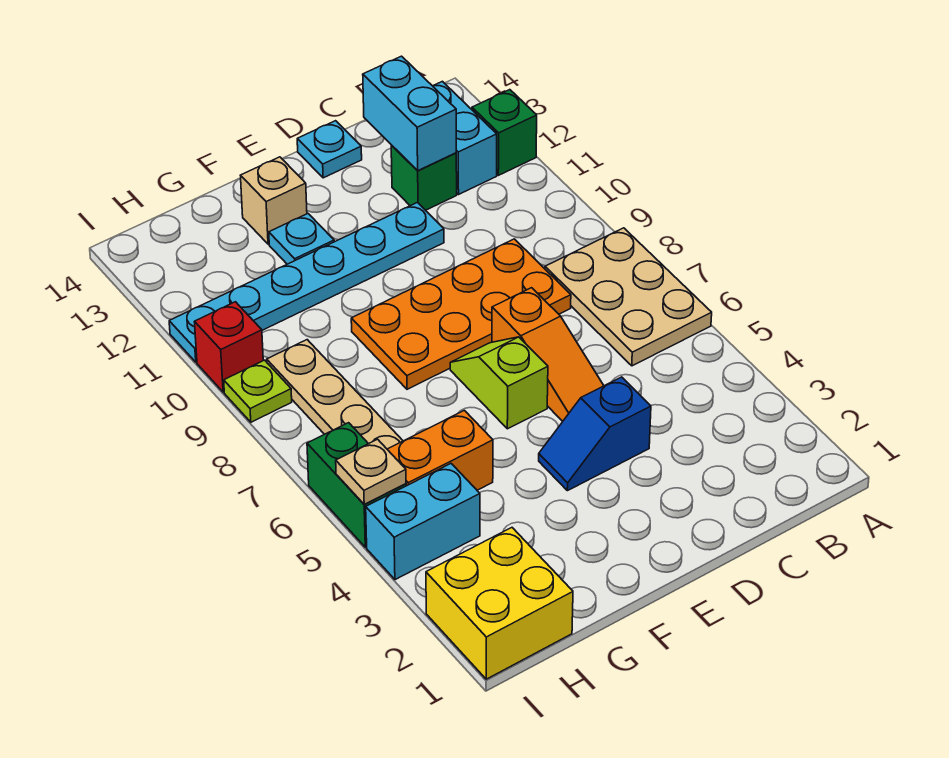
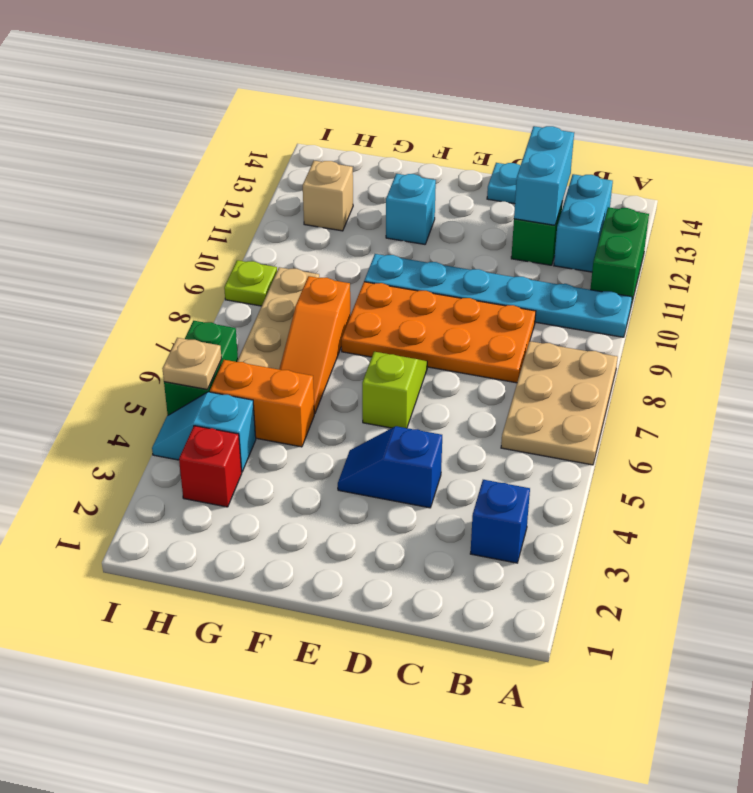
green 1x1 brick [472,90,537,175] -> green 1x2 brick [590,207,649,305]
none -> blue 1x1 brick [470,480,530,563]
orange 1x3 slope [492,288,604,421] -> orange 1x3 slope moved to [279,276,350,414]
cyan 1x6 plate [169,202,444,362] -> cyan 1x6 plate moved to [364,254,632,337]
cyan 1x1 plate [269,214,334,264] -> cyan 1x1 brick [386,174,436,244]
tan 1x1 brick [241,157,307,244] -> tan 1x1 brick moved to [303,161,353,231]
yellow 2x2 brick [426,528,573,679] -> none
cyan 1x2 brick [366,464,480,580] -> cyan 1x2 slope [152,392,256,472]
red 1x1 brick [195,302,263,392] -> red 1x1 brick moved to [179,426,242,507]

